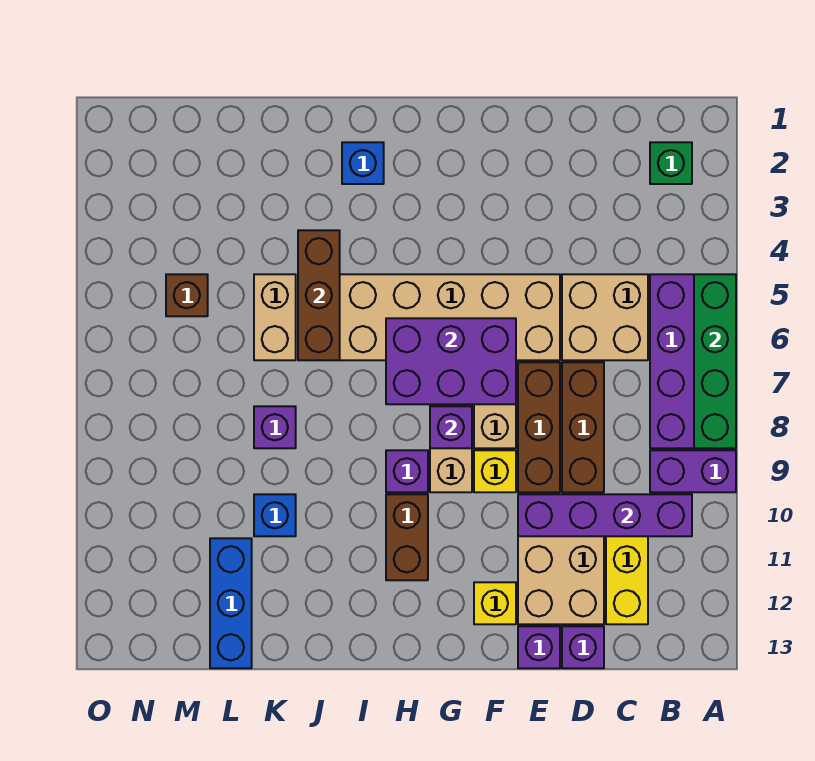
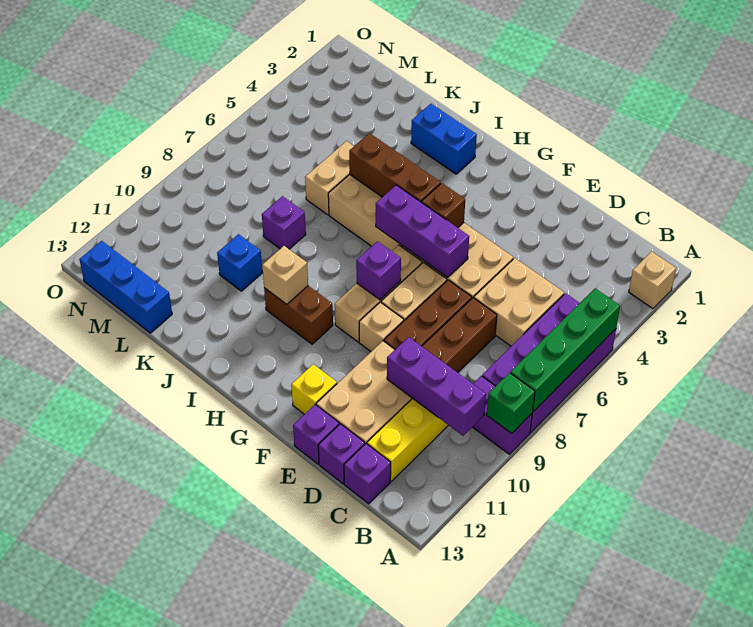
none -> tan 1x1 brick [629,252,676,309]
green 1x1 brick [650,142,692,184] -> green 1x1 brick moved to [487,373,535,434]
purple 1x4 brick [518,494,692,536] -> purple 1x3 brick [387,337,486,436]
purple 2x3 brick [386,318,516,404] -> purple 1x3 brick [376,185,469,278]
yellow 1x1 brick [474,450,516,492] -> tan 1x1 brick [359,302,404,351]
purple 1x1 brick [386,450,428,492] -> purple 1x1 brick moved to [344,444,391,504]
brown 1x2 brick [386,494,428,580] -> brown 1x2 brick turned to [264,286,333,344]
blue 1x1 brick [342,142,384,184] -> blue 1x2 brick [411,104,477,174]
none -> tan 1x1 brick [262,246,308,304]
brown 1x3 brick [298,230,340,360] -> brown 1x3 brick turned to [349,133,441,202]
blue 1x3 brick [210,538,252,668] -> blue 1x3 brick turned to [79,241,172,333]
brown 1x1 brick [166,274,208,316] -> brown 1x1 brick moved to [422,183,465,228]

